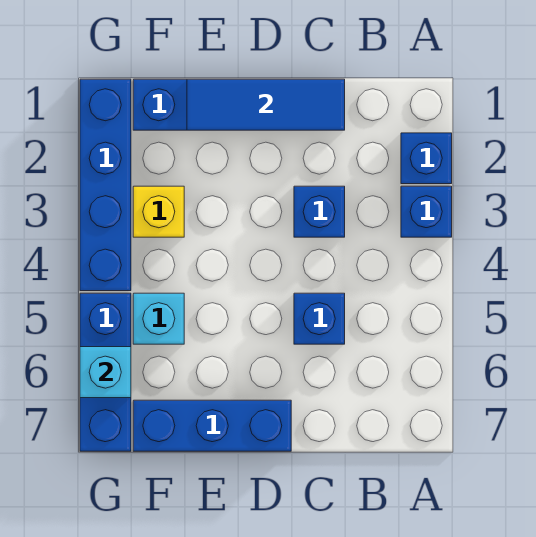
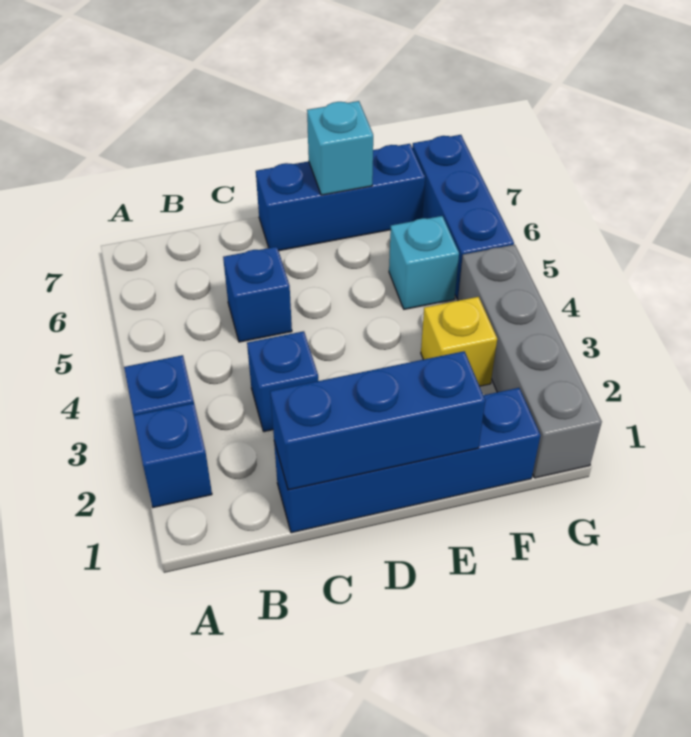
blue 1x3 tile [187,79,345,130] -> blue 1x3 brick [270,351,485,490]
blue 1x4 brick [80,79,131,291] -> grey 1x4 brick [458,245,602,478]
cyan 1x1 brick [80,347,131,398] -> cyan 1x1 brick moved to [307,101,373,195]

